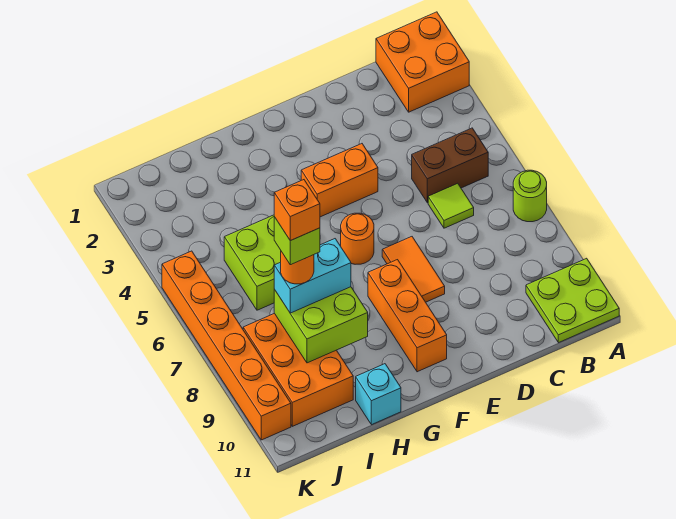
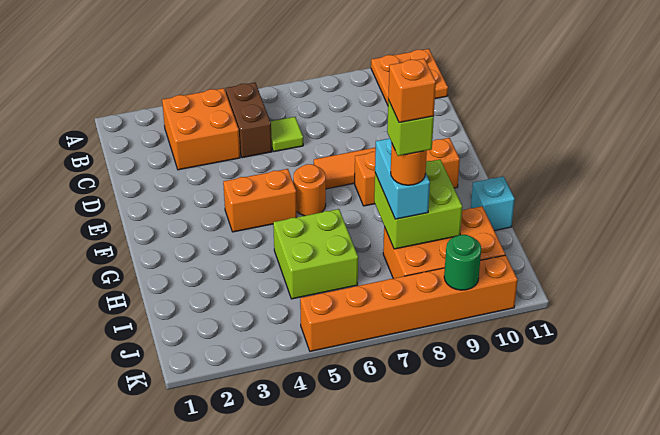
orange 2x2 brick [376,12,469,112] -> orange 2x2 brick moved to [162,88,240,170]
lime 1x1 round brick [513,170,547,222] -> none
lime 2x2 plate [526,258,619,343] -> orange 2x2 plate [371,49,448,105]
orange 1x2 brick [301,144,378,217] -> orange 1x2 brick turned to [223,169,297,232]
none -> green 1x1 round brick [444,235,481,290]

